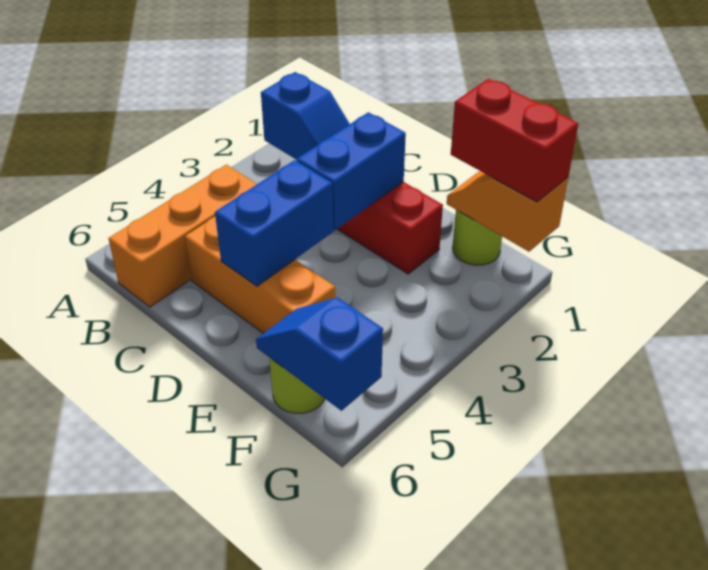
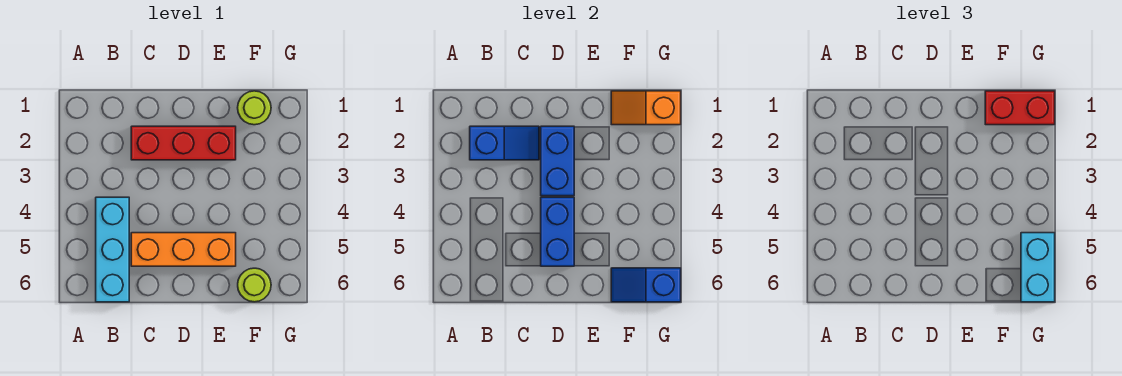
orange 1x3 brick [108,165,257,307] -> cyan 1x3 brick [96,197,129,302]
none -> cyan 1x2 brick [1021,233,1055,302]

